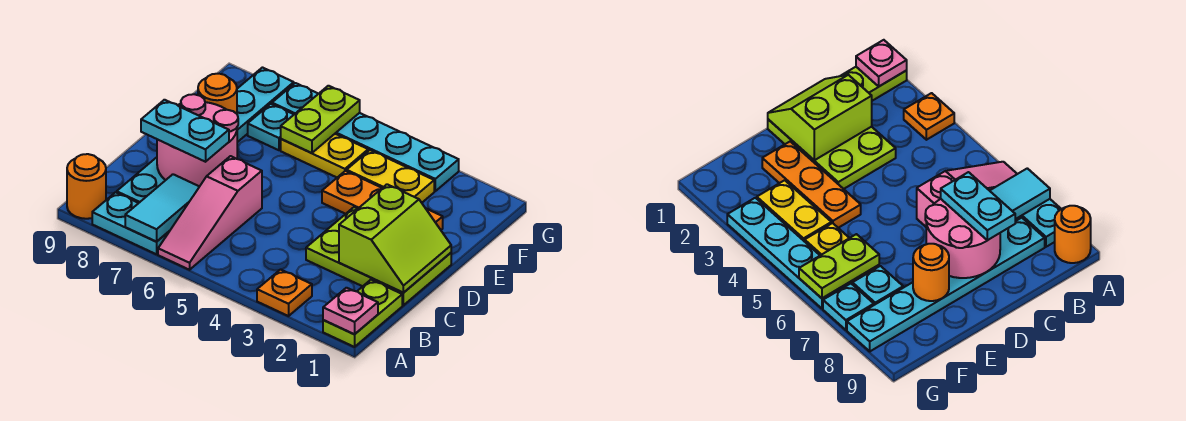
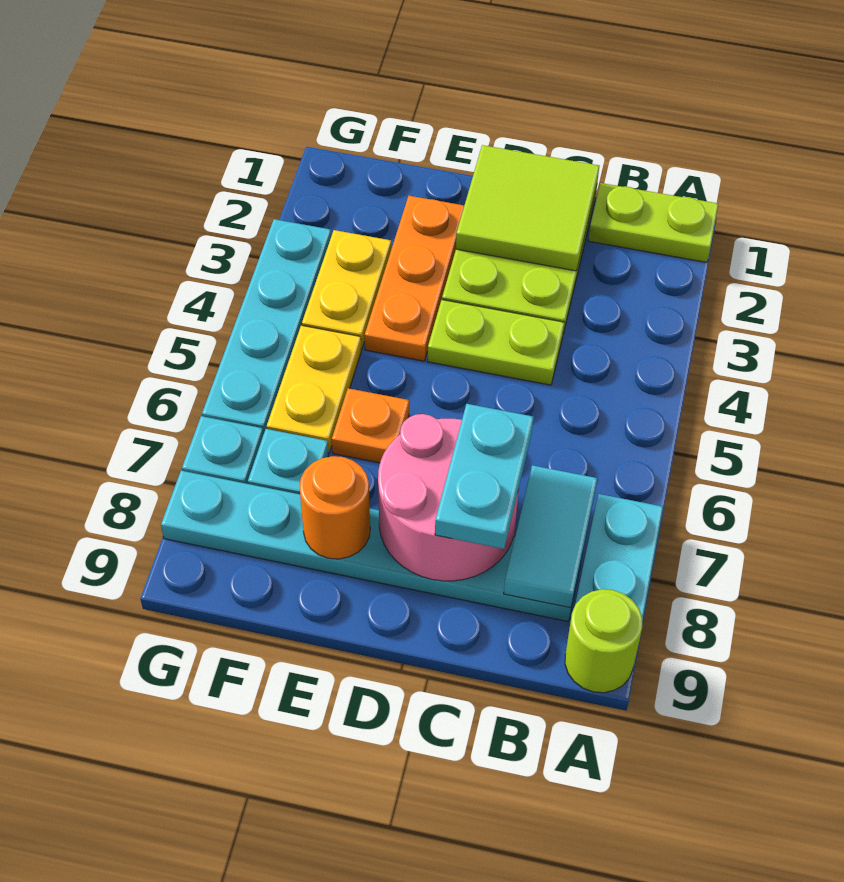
pink 1x1 plate [323,288,378,334] -> none
orange 1x1 plate [257,270,312,316] -> orange 1x1 plate moved to [332,388,409,463]
pink 1x3 slope [158,156,262,270] -> none
cyan 1x2 tile [125,174,199,242] -> cyan 1x2 tile turned to [504,465,597,608]
orange 1x1 round brick [67,154,106,219] -> lime 1x1 round brick [565,589,642,693]
lime 2x2 slope [339,184,451,292] -> lime 2x2 tile [456,145,599,271]
lime 1x2 plate [281,86,360,153] -> lime 1x2 plate moved to [428,300,564,385]

